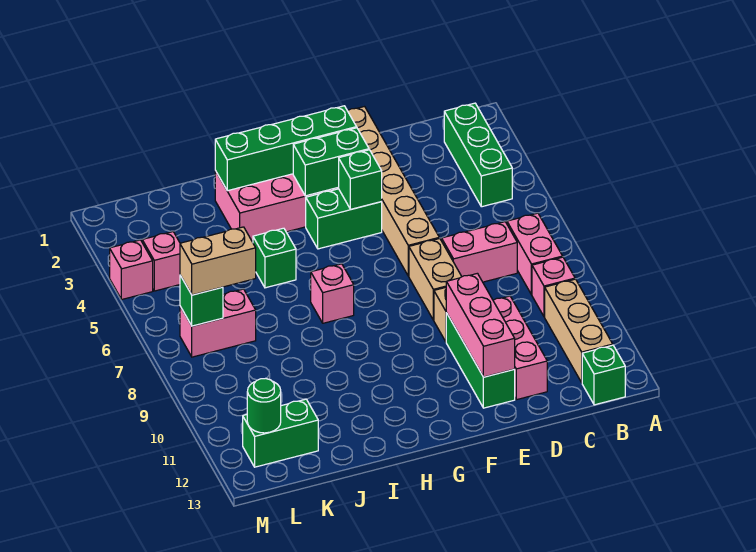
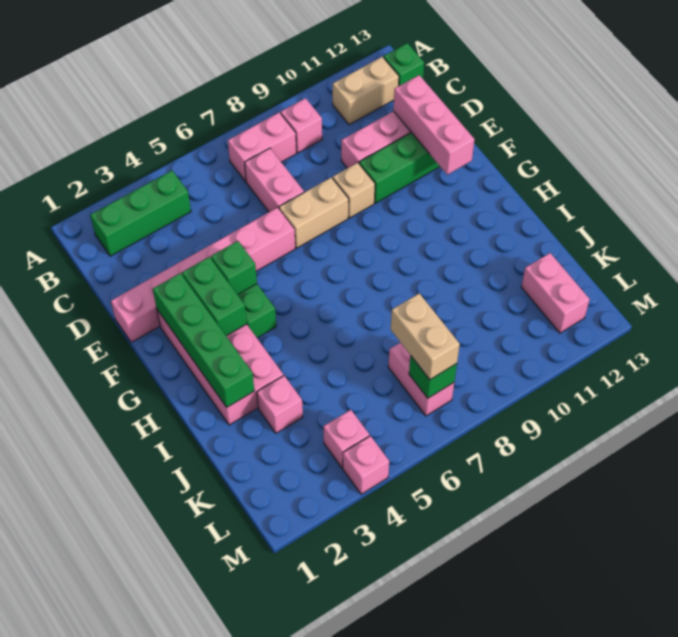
tan 1x3 brick [545,279,613,382] -> tan 1x2 brick [333,57,399,125]
tan 1x6 brick [348,107,439,276] -> pink 1x6 brick [111,207,295,342]
pink 1x3 brick [446,273,515,377] -> pink 1x3 brick turned to [393,75,474,175]
pink 1x1 brick [311,264,354,323] -> pink 1x1 brick moved to [257,376,303,433]
green 1x1 brick [253,228,296,288] -> none
green 1x2 brick [243,399,318,467] -> pink 1x2 brick [521,253,590,333]
green 1x1 round brick [247,378,281,433] -> none

